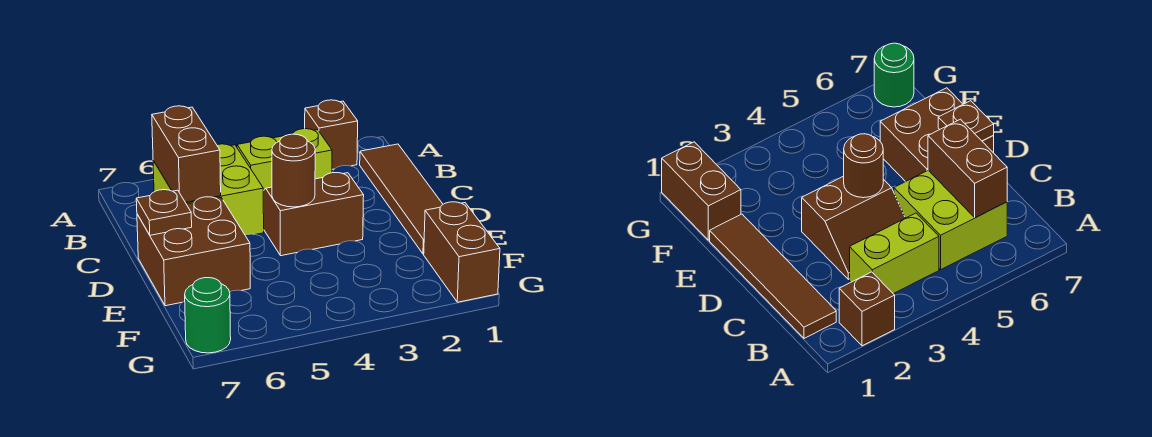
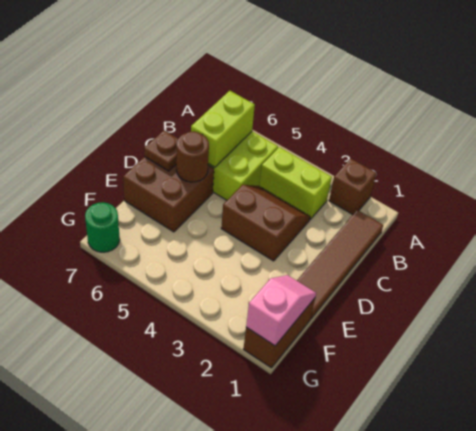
brown 1x2 brick [152,106,221,203] -> lime 1x2 brick [191,91,255,167]
brown 1x1 round brick [272,134,315,207] -> brown 1x1 round brick moved to [176,131,209,182]
none -> pink 1x2 slope [246,275,316,346]

